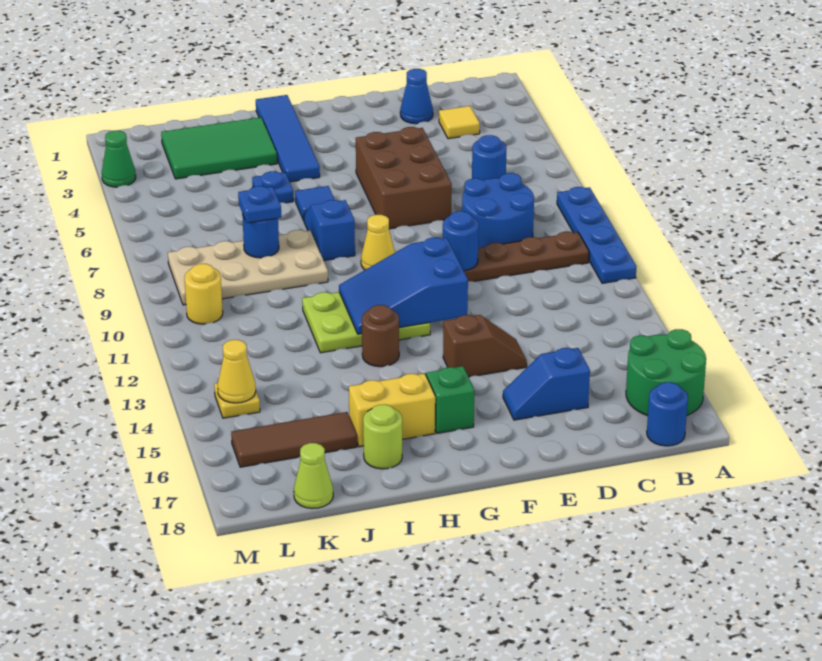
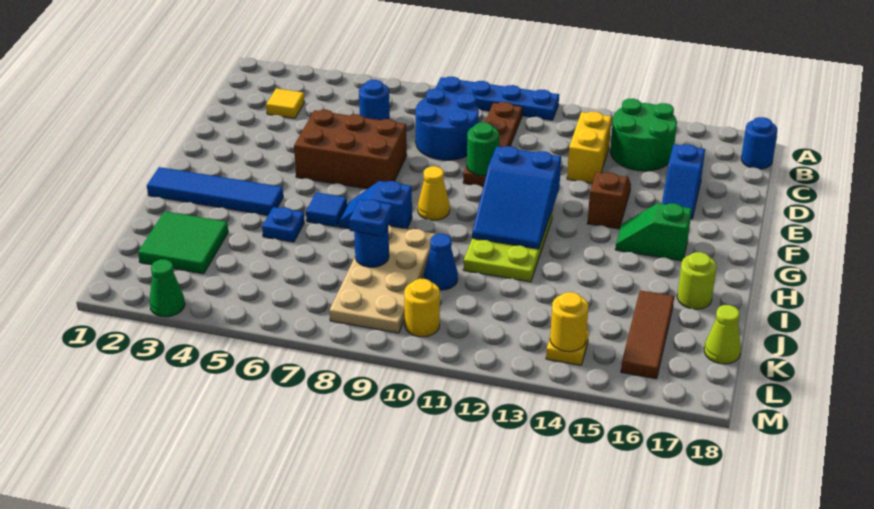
green 2x2 round brick [626,329,706,416] -> green 2x2 round brick moved to [610,99,677,171]
blue 1x1 cone [400,69,433,124] -> blue 1x1 cone moved to [424,234,458,290]
blue 1x1 round brick [443,211,479,271] -> green 1x1 round brick [467,123,499,175]
brown 1x1 round brick [362,305,399,367] -> none
yellow 1x2 brick [349,373,435,447] -> yellow 1x2 brick moved to [567,112,612,183]
green 2x3 tile [161,117,277,179] -> green 2x2 tile [138,211,228,274]
yellow 1x1 cone [218,340,256,403] -> yellow 1x1 round brick [550,292,589,352]

